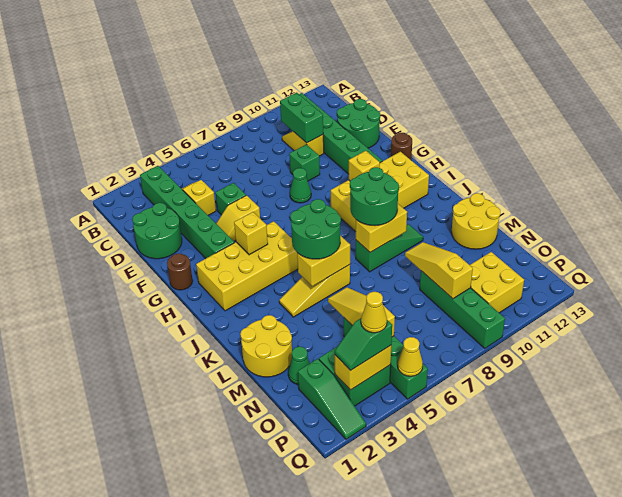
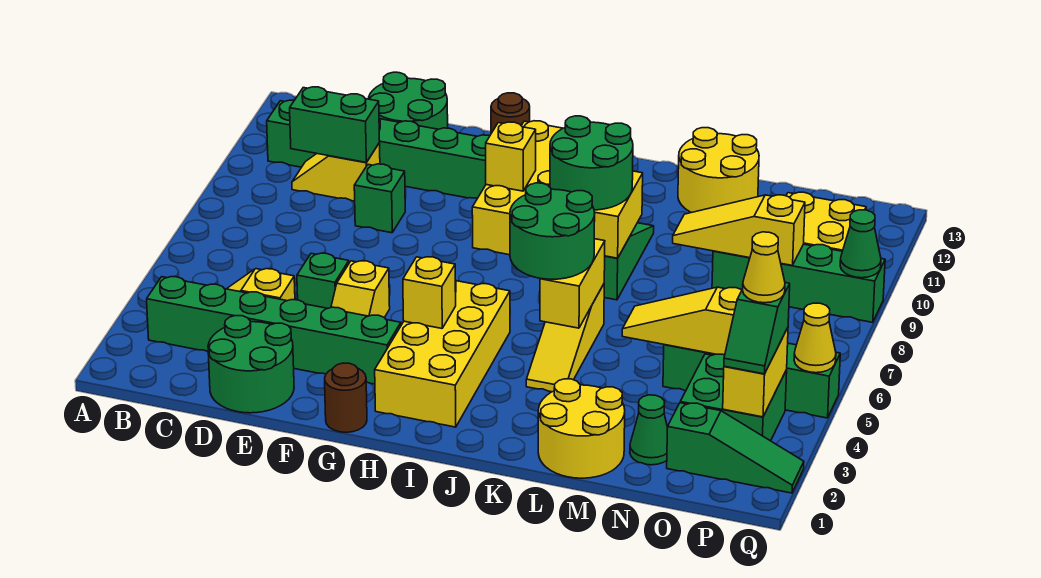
green 1x1 cone [290,168,311,203] -> green 1x1 cone moved to [840,210,881,278]

